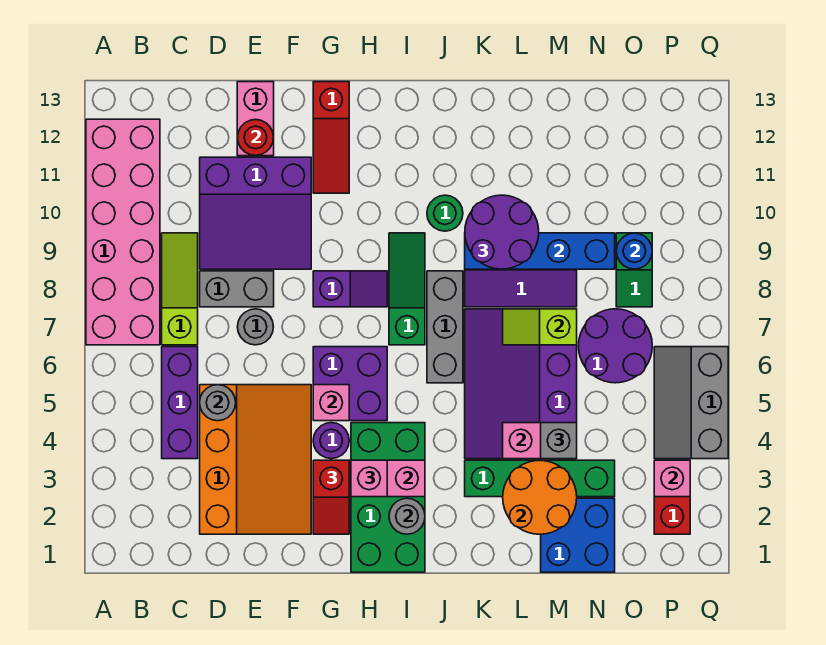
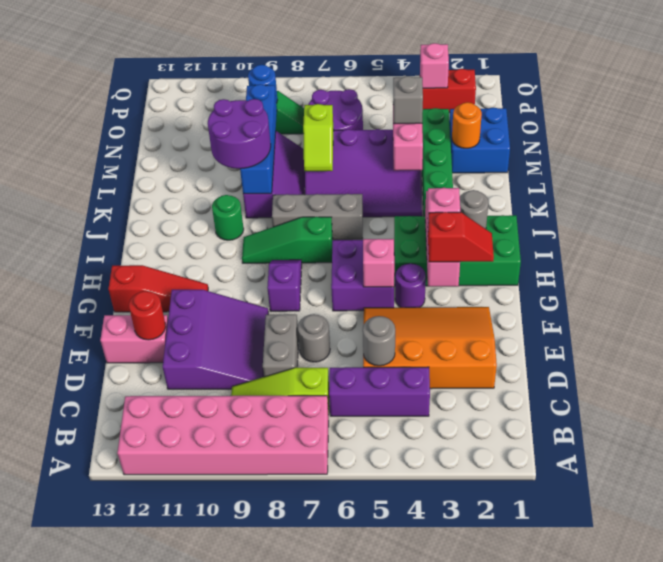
orange 2x2 round brick [503,460,577,534] -> orange 1x1 round brick [452,102,482,148]
grey 2x3 slope [654,347,728,459] -> none

